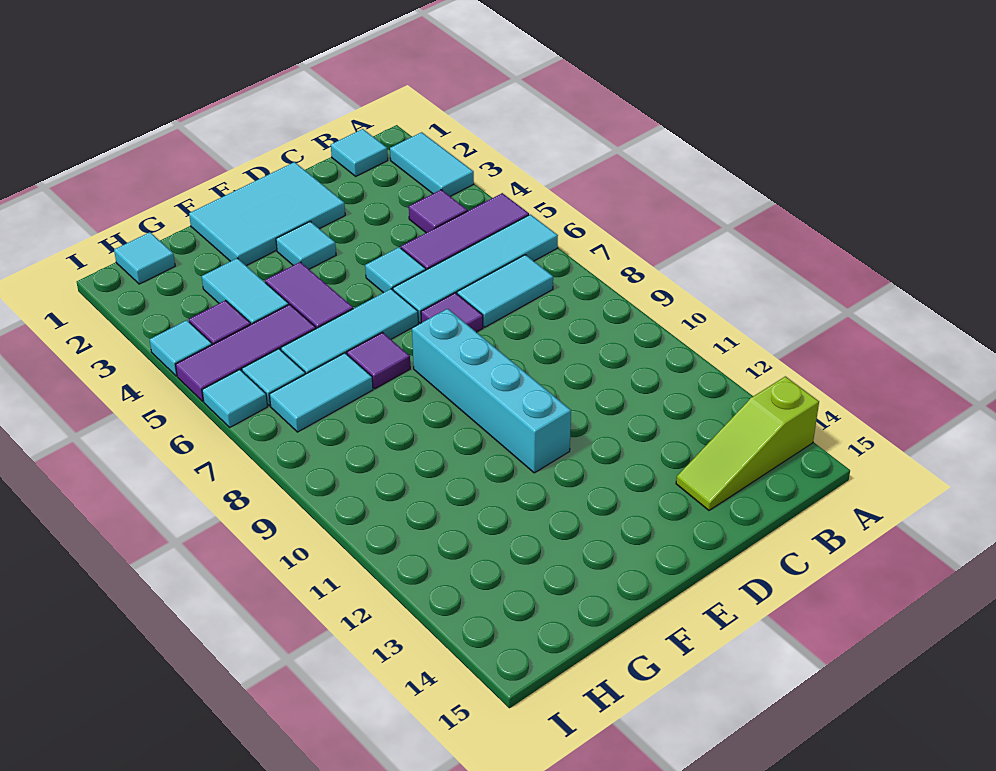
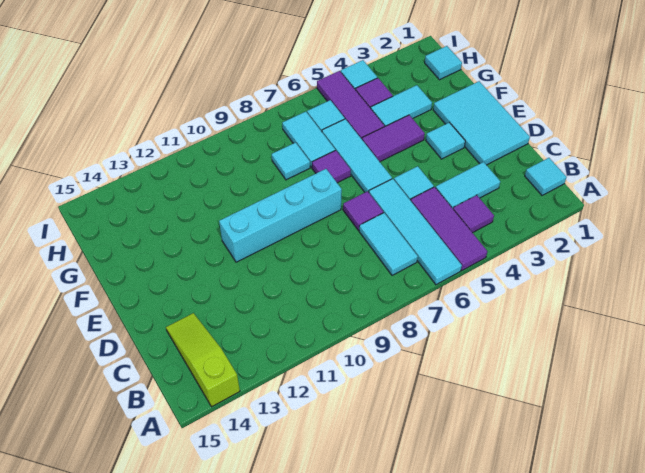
cyan 1x2 tile [390,132,474,196] -> cyan 1x2 tile moved to [436,162,500,208]
cyan 1x1 tile [202,370,268,427] -> cyan 1x1 tile moved to [272,143,310,180]

